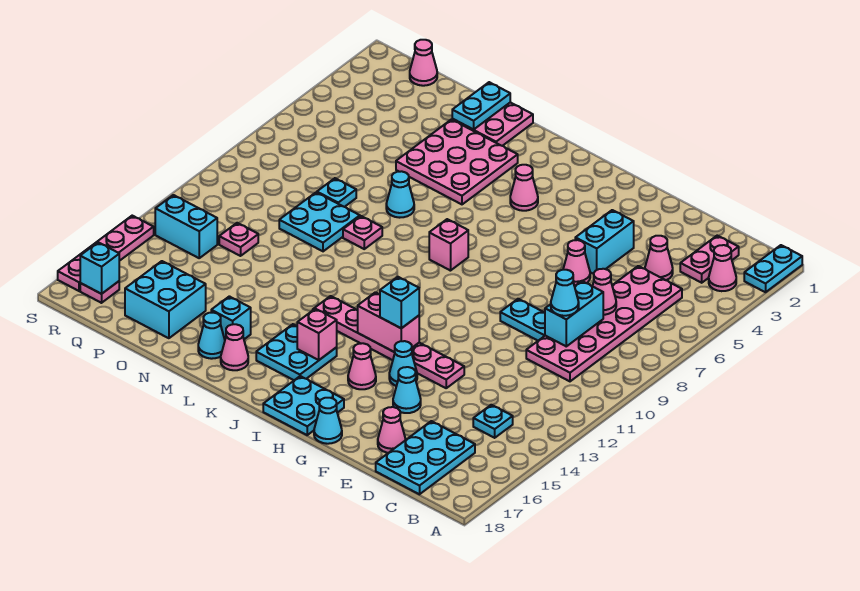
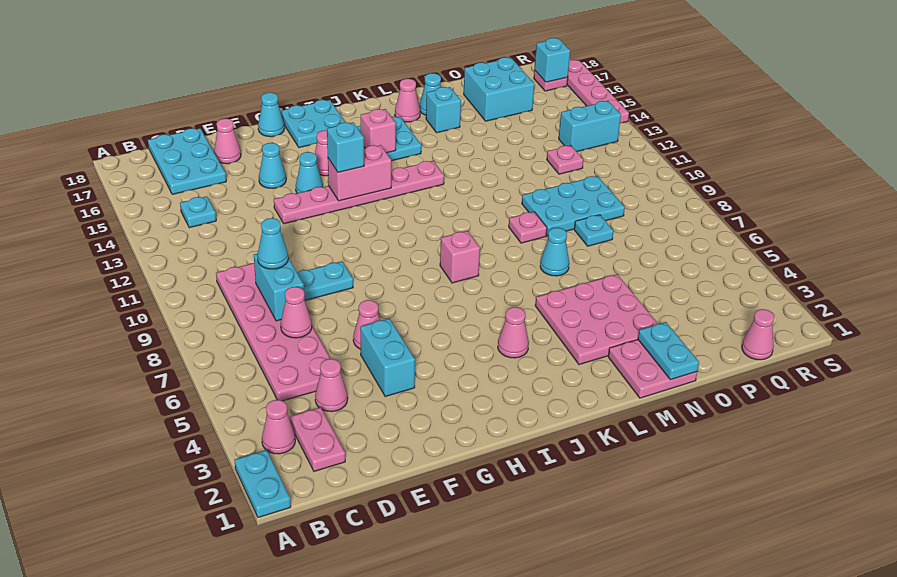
cyan 2x2 plate [279,192,360,251] -> cyan 2x3 plate [522,176,625,236]

